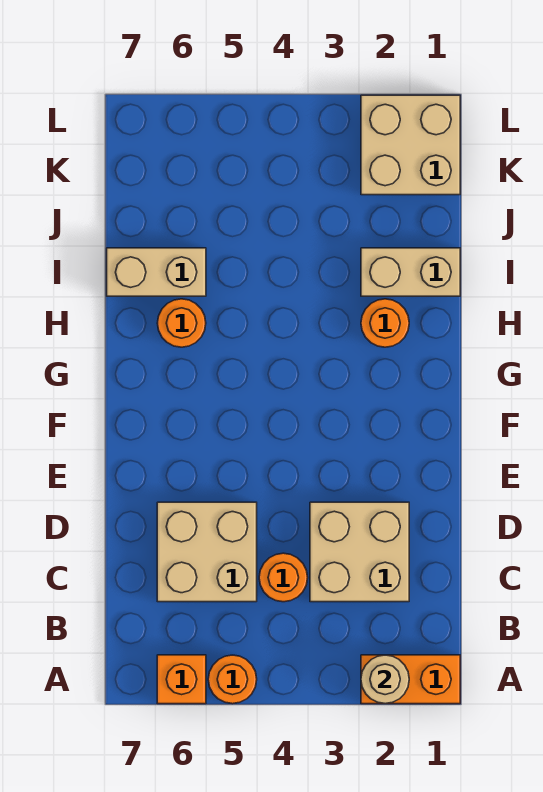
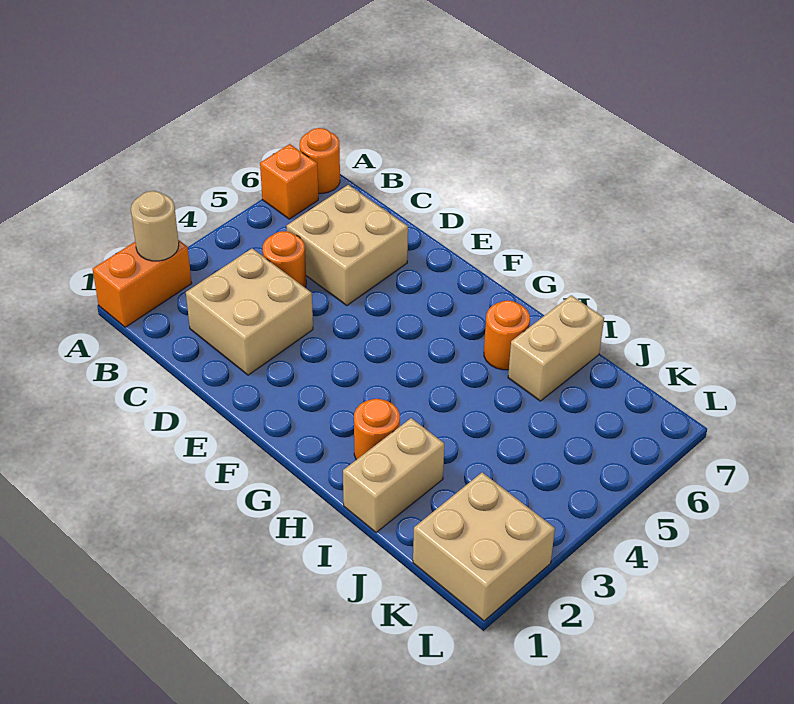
orange 1x1 round brick [208,655,257,704] -> orange 1x1 round brick moved to [300,128,340,193]

